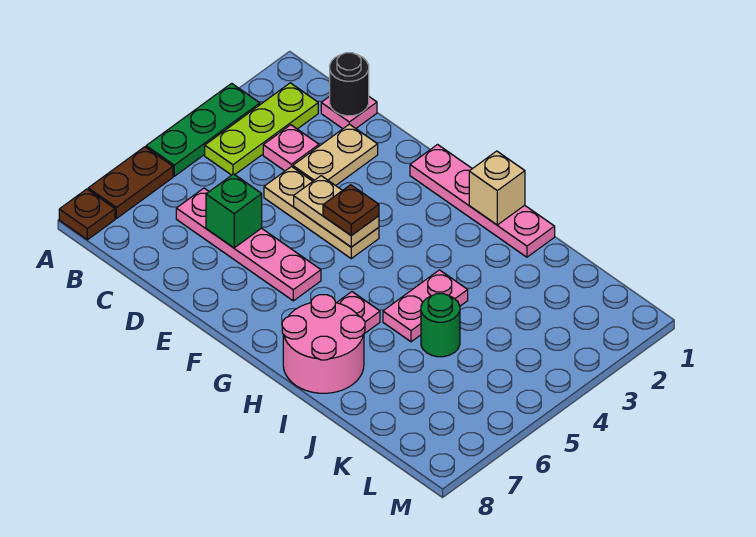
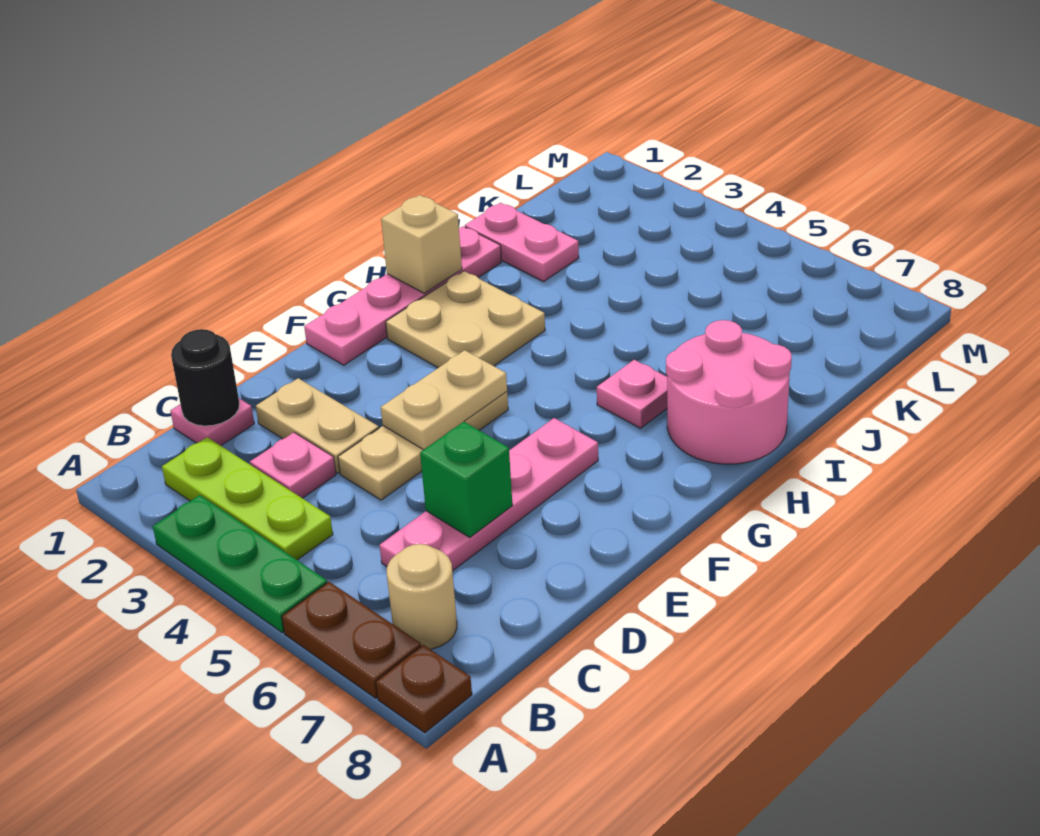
none -> tan 1x1 round brick [387,544,457,649]
brown 1x1 plate [323,185,379,235] -> none
none -> tan 2x2 plate [386,271,545,368]
pink 1x2 plate [383,270,468,342] -> pink 1x2 plate moved to [465,203,579,282]
green 1x1 round brick [421,294,460,357] -> none

